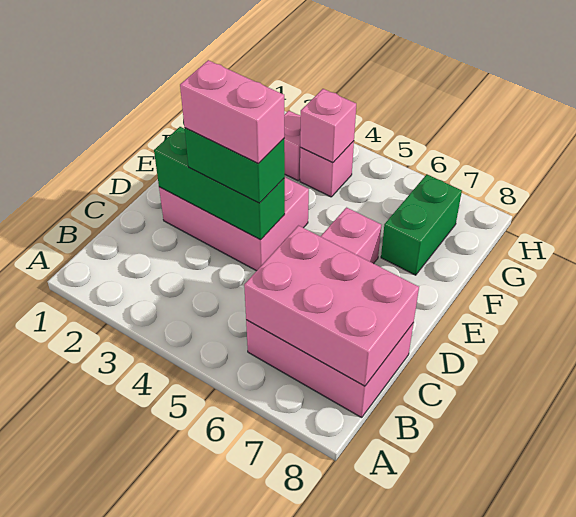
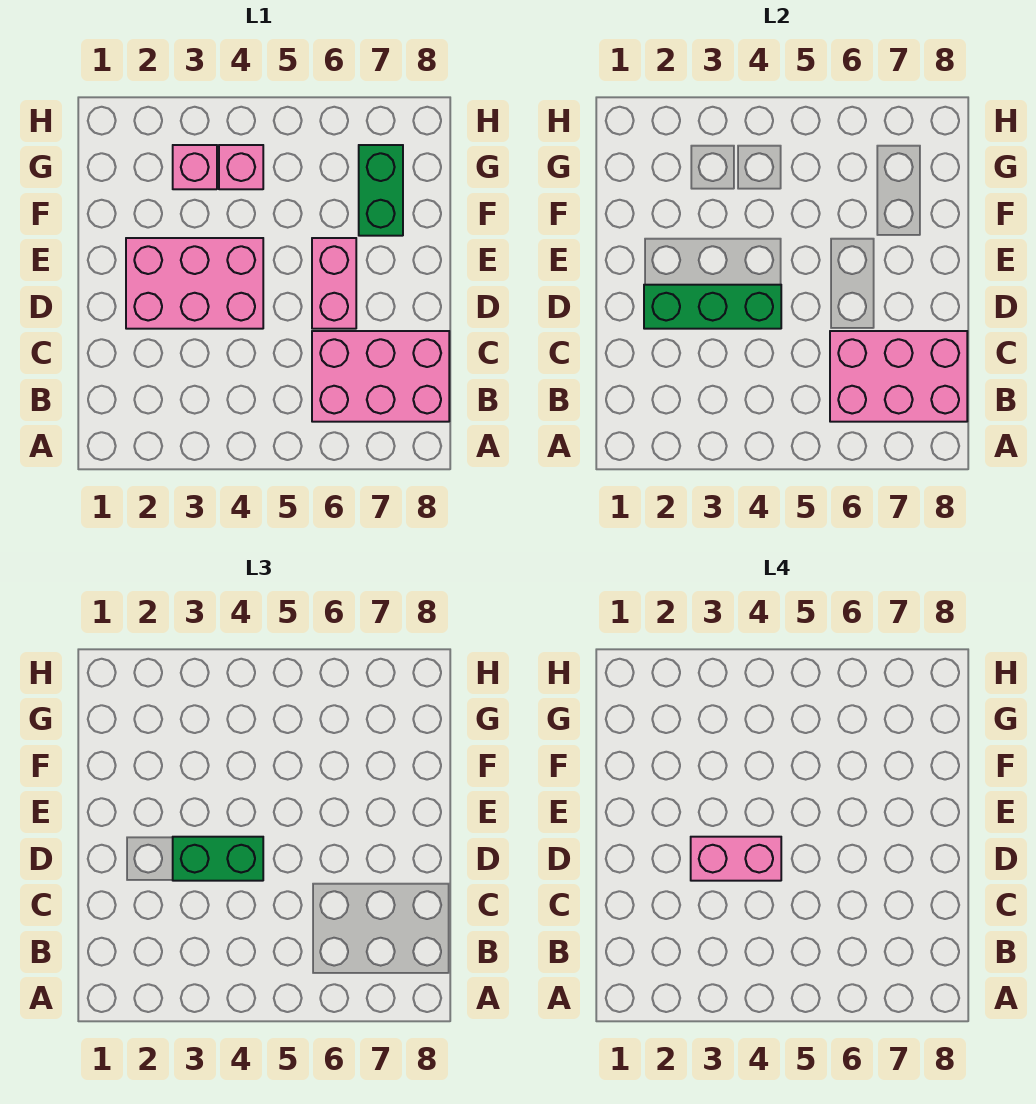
pink 1x1 brick [300,89,356,163] -> none

